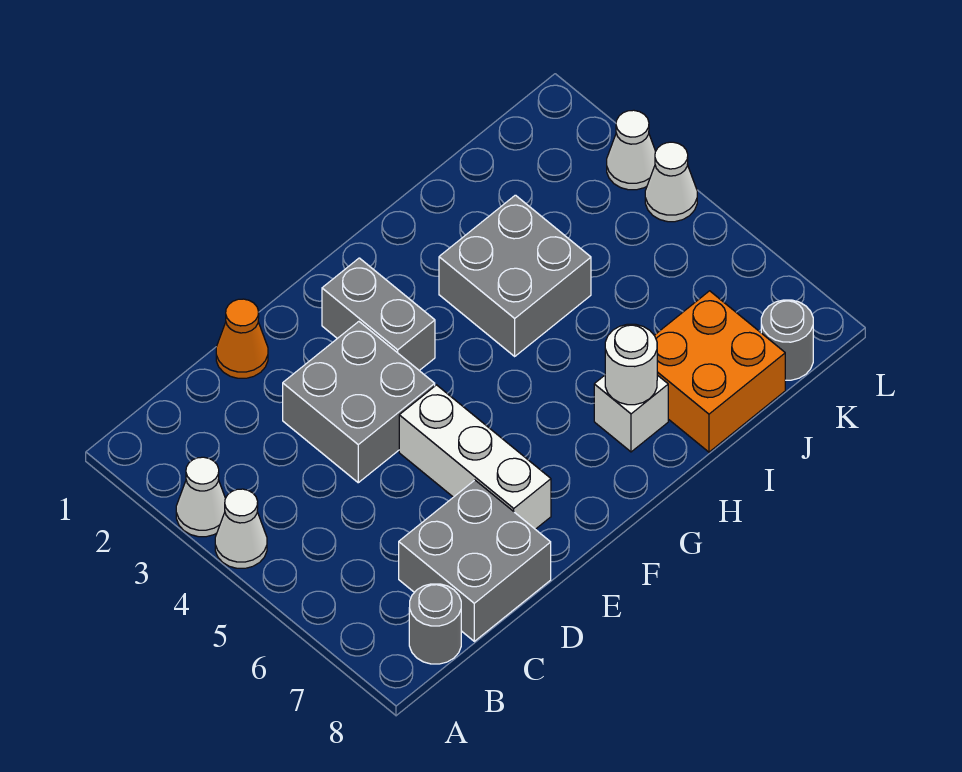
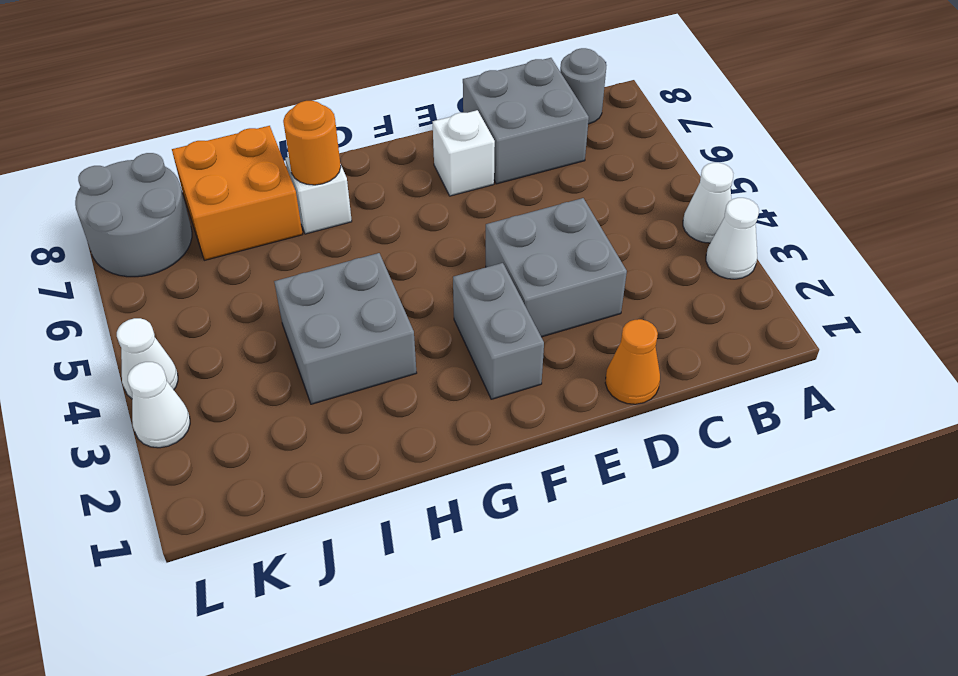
white 1x3 brick [399,385,551,529] -> white 1x1 brick [433,110,495,196]
white 1x1 round brick [605,324,657,405] -> orange 1x1 round brick [283,101,341,185]
grey 1x1 round brick [761,300,813,380] -> grey 2x2 round brick [75,153,192,277]

